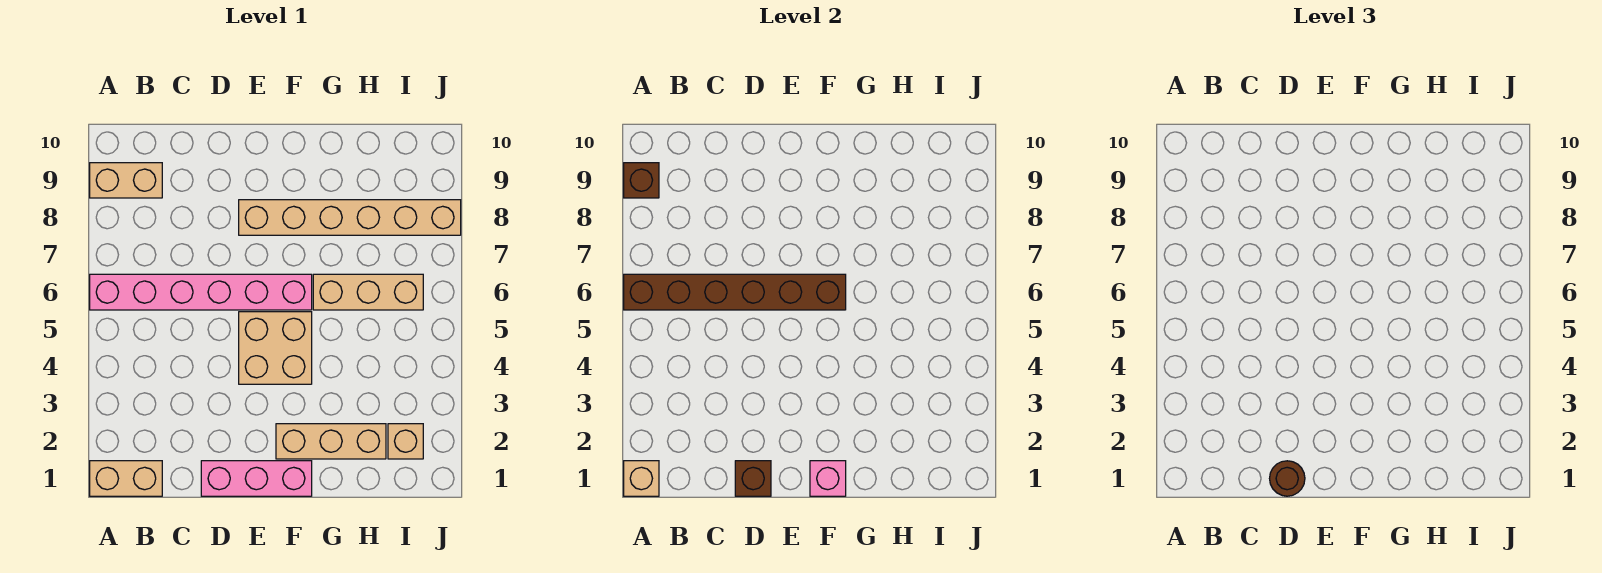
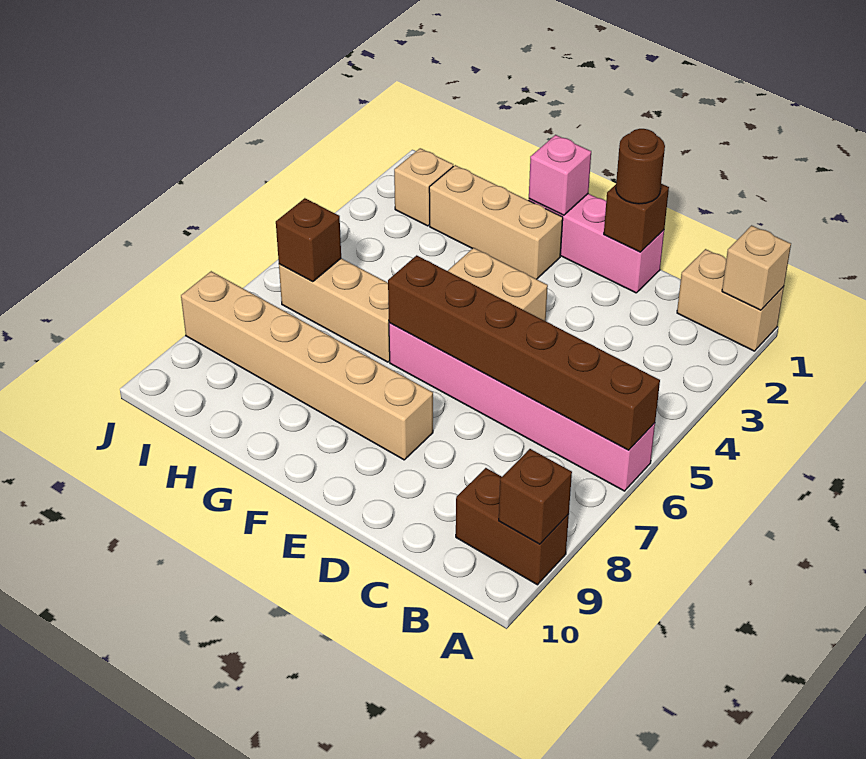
tan 1x2 brick [90,163,162,198] -> brown 1x2 brick [456,468,569,585]
none -> brown 1x1 brick [276,198,341,282]

